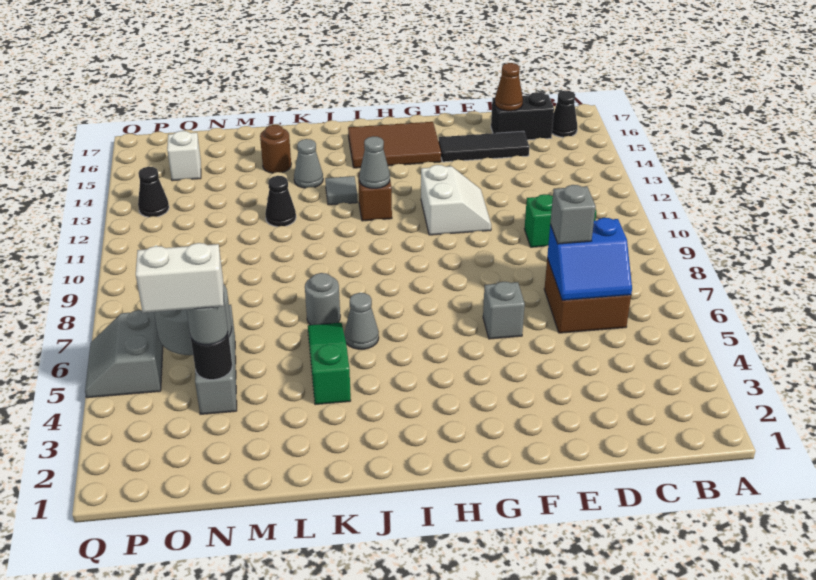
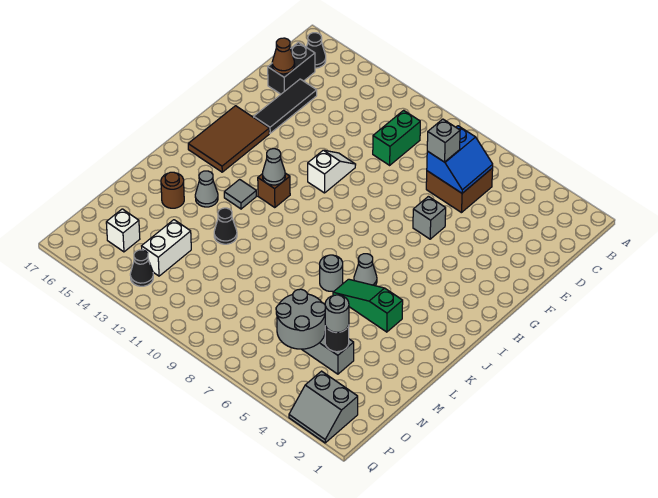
white 2x2 slope [421,165,491,235] -> white 1x2 slope [308,150,356,193]
white 1x2 brick [136,243,224,313] -> white 1x2 brick moved to [142,220,191,276]
grey 2x2 slope [85,310,163,398] -> grey 2x2 slope moved to [289,371,358,443]

